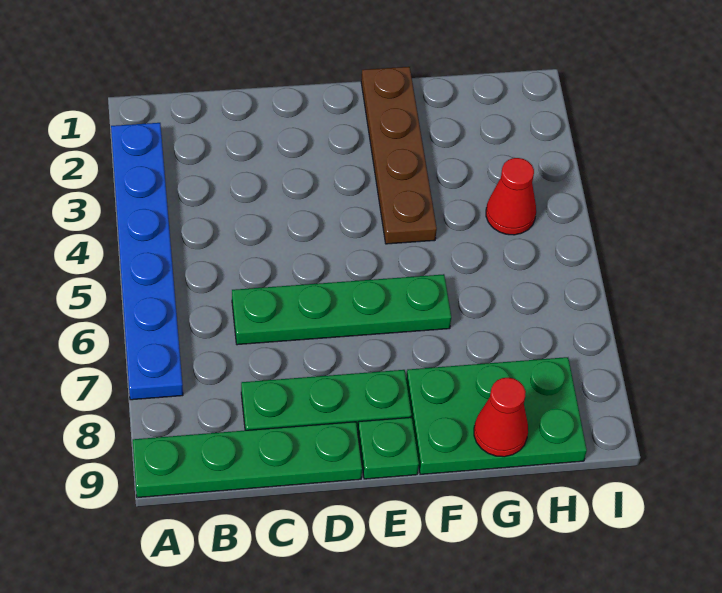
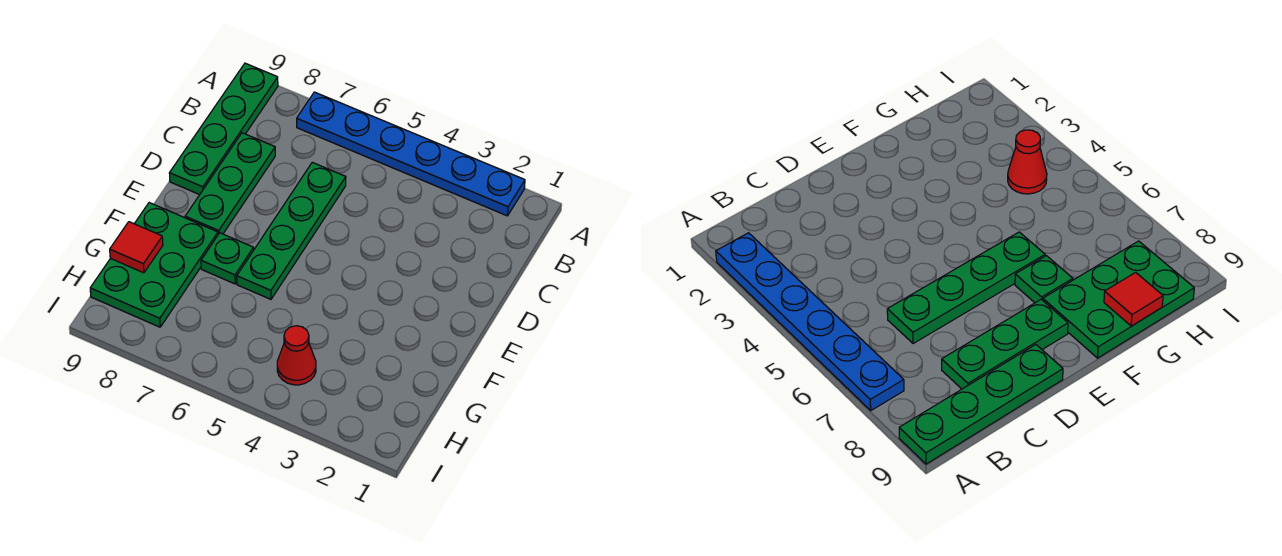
green 1x1 plate [358,417,419,479] -> green 1x1 plate moved to [201,233,254,284]
brown 1x4 plate [361,67,437,244] -> none
red 1x1 cone [474,378,528,457] -> red 1x1 tile [110,222,163,273]

